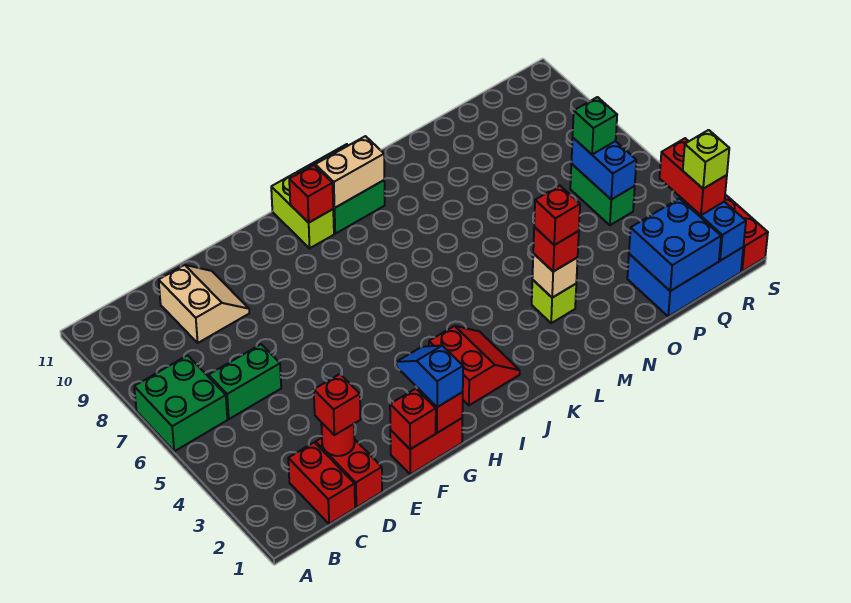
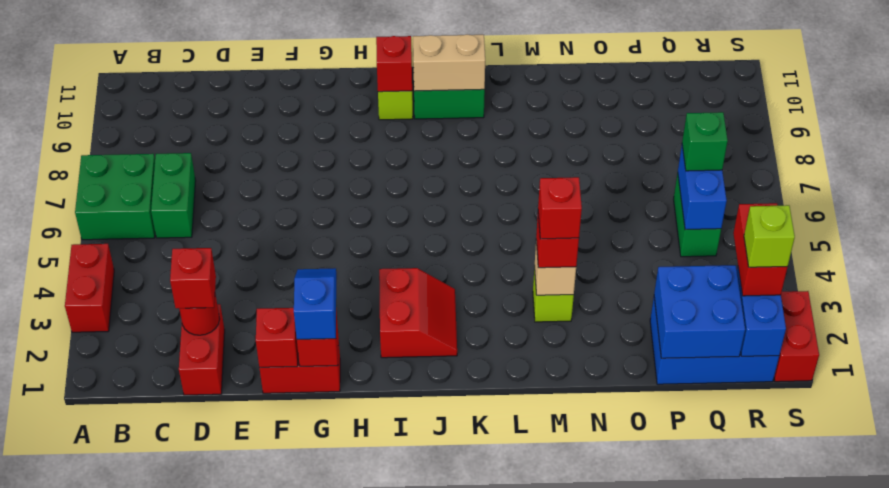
red 1x2 brick [288,442,355,524] -> red 1x2 brick moved to [65,244,114,332]
green 1x2 brick [209,344,281,419] -> green 1x2 brick turned to [151,153,196,238]
tan 2x2 slope [159,265,249,343] -> none

